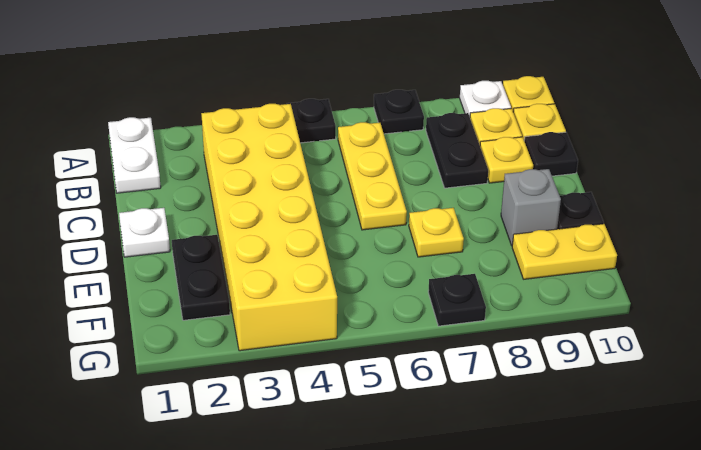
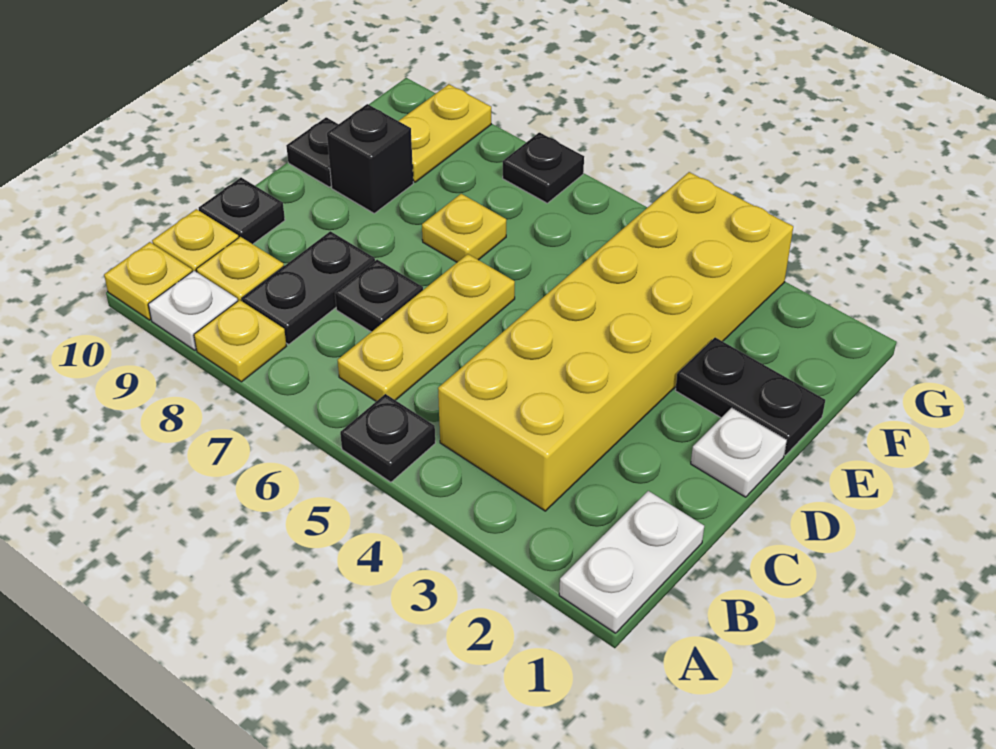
black 1x1 plate [374,90,424,134] -> black 1x1 plate moved to [335,260,423,332]
yellow 1x1 plate [480,137,533,183] -> yellow 1x1 plate moved to [194,300,286,382]
black 1x2 plate [172,235,230,320] -> black 1x2 plate turned to [675,337,825,455]
grey 1x1 brick [501,169,561,245] -> black 1x1 brick [327,104,413,213]
yellow 1x2 plate [512,224,617,279] -> yellow 1x2 plate turned to [399,84,491,182]

